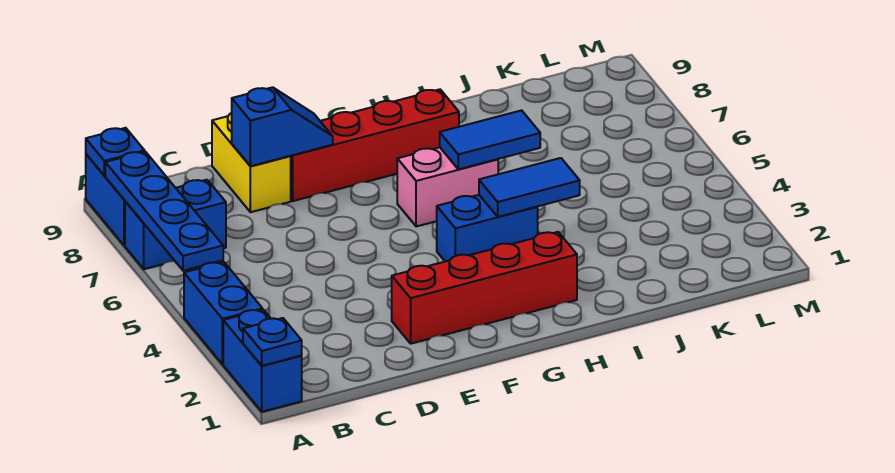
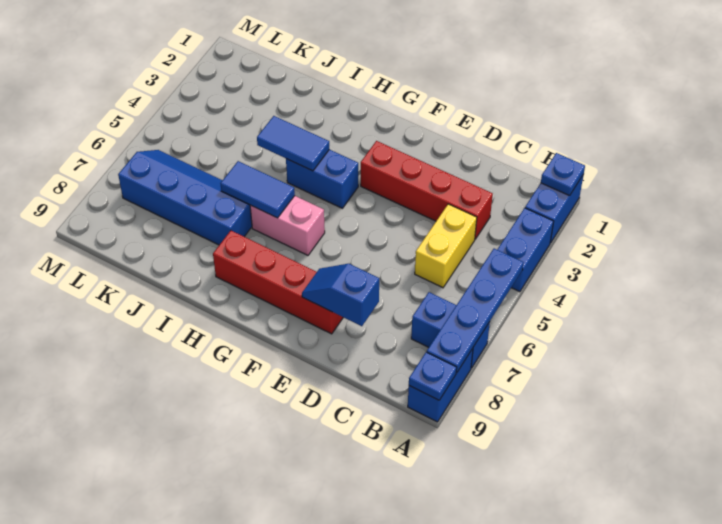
yellow 1x2 brick [212,113,291,212] -> yellow 1x2 brick moved to [415,204,477,288]
red 1x4 brick [392,232,577,344] -> red 1x4 brick moved to [361,141,493,239]
none -> blue 2x4 slope [118,150,252,245]

